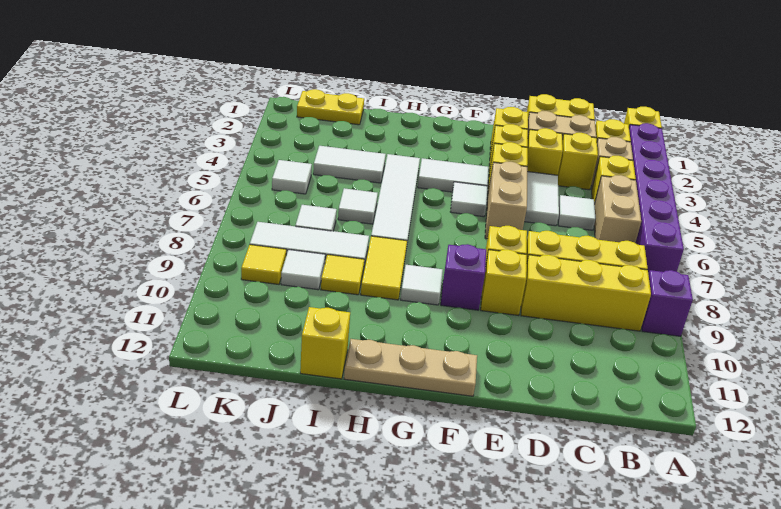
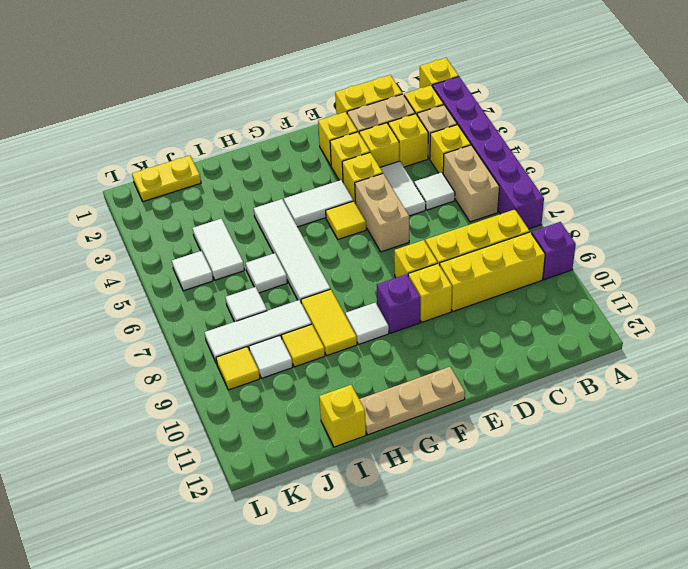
white 1x1 tile [450,182,488,217] -> yellow 1x1 tile [326,201,366,239]
white 1x2 tile [313,146,386,183] -> white 1x2 tile turned to [193,219,244,280]

